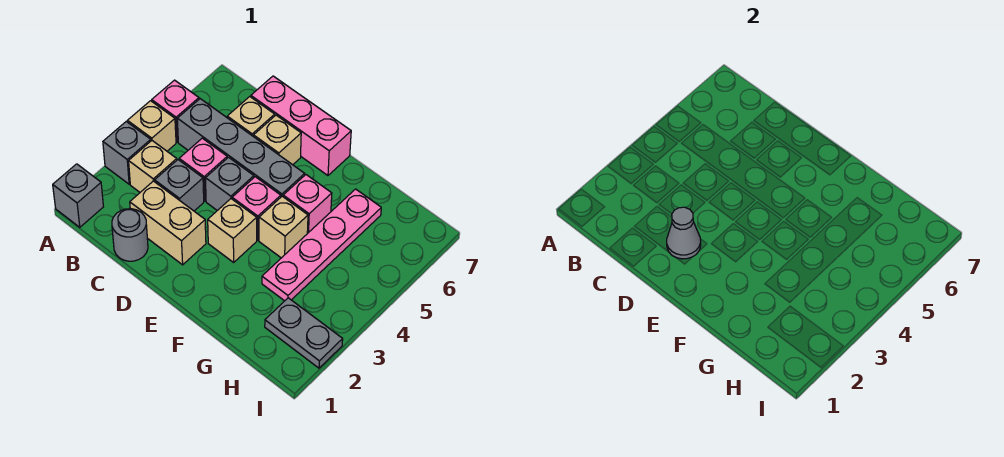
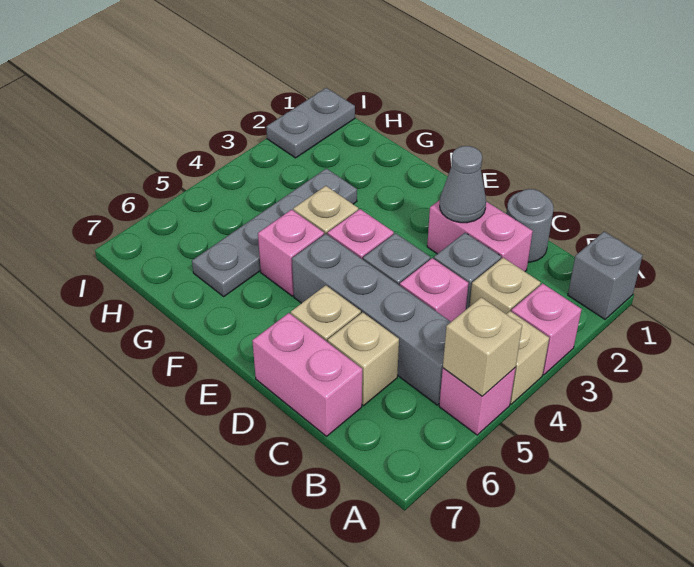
grey 1x1 brick [103,122,151,184] -> pink 1x1 brick [511,283,582,375]
tan 1x2 brick [130,181,206,265] -> pink 1x2 brick [427,200,533,271]
pink 1x3 brick [251,76,351,175] -> pink 1x2 brick [252,313,362,436]
tan 1x1 brick [208,199,257,262] -> tan 1x1 brick moved to [443,297,522,396]
pink 1x4 plate [262,189,381,301] -> grey 1x4 plate [192,168,357,296]
grey 1x2 plate [265,298,343,368] -> grey 1x2 plate turned to [266,88,355,158]

